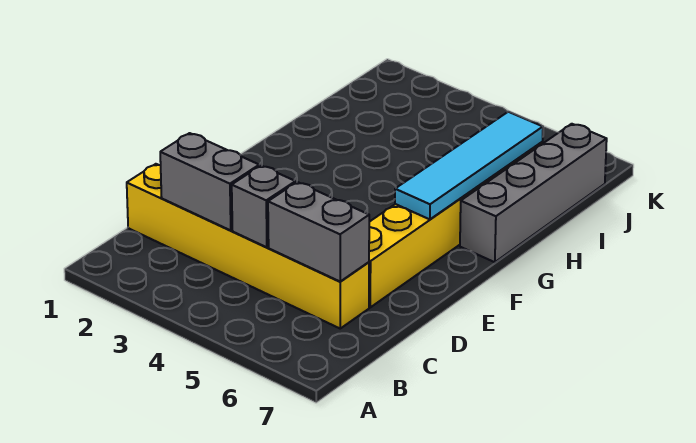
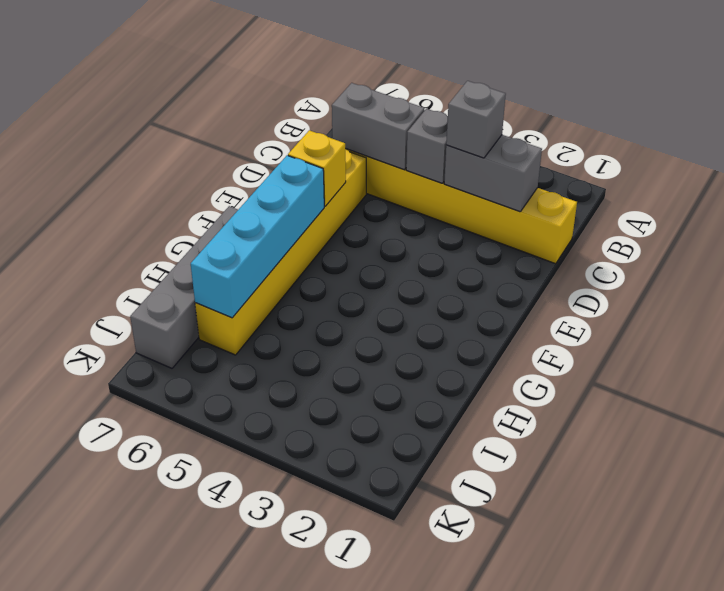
none -> grey 1x1 brick [446,81,506,158]
none -> yellow 1x1 brick [288,130,346,206]
cyan 1x4 tile [395,112,543,219] -> cyan 1x4 brick [191,155,324,318]

